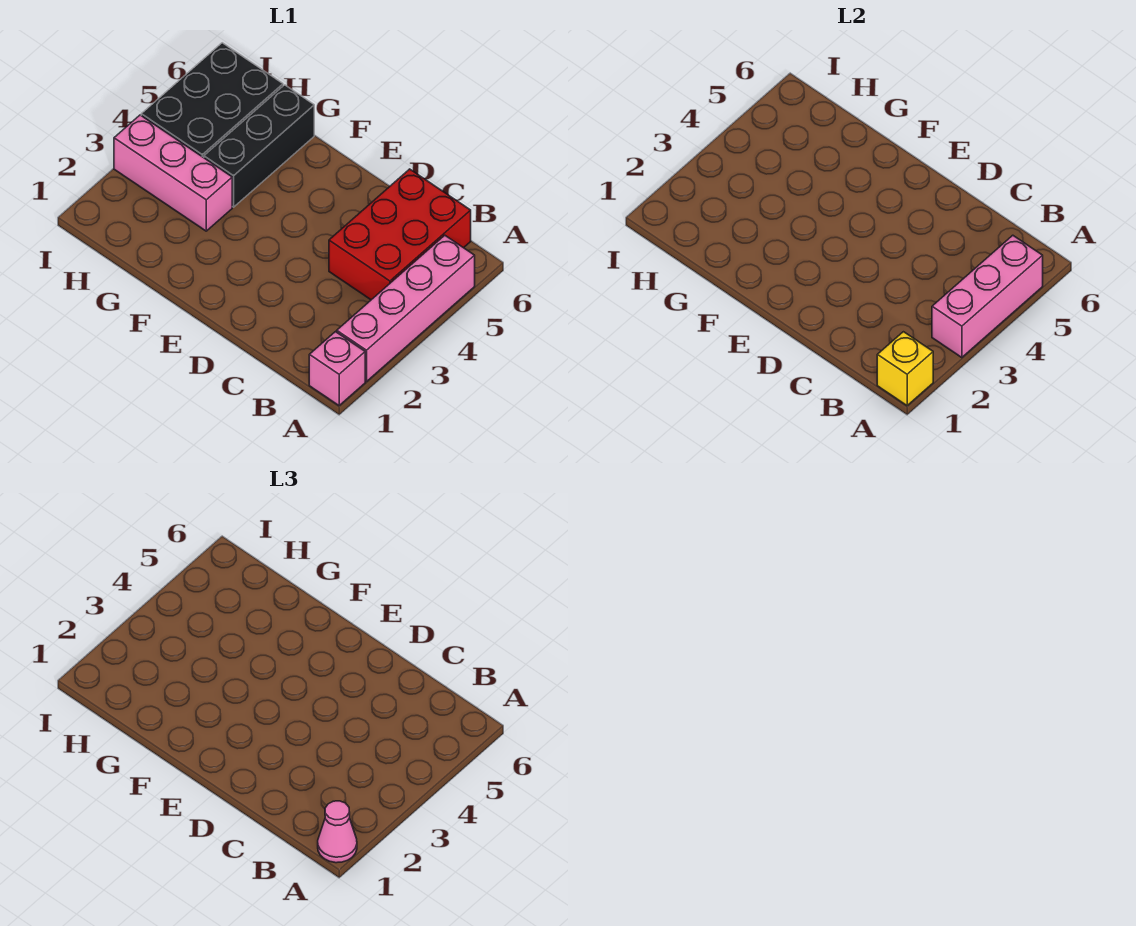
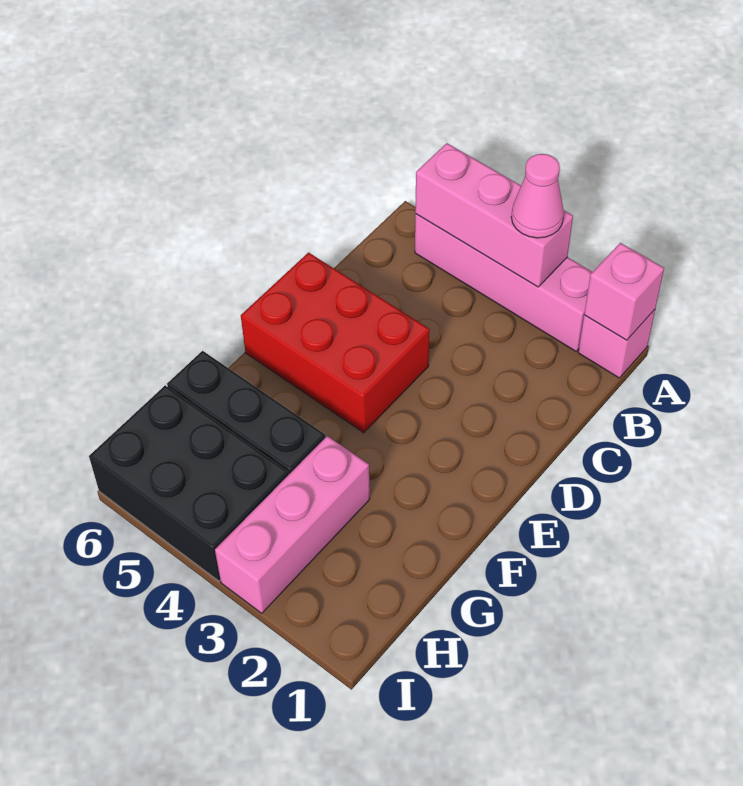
yellow 1x1 brick [877,332,933,406] -> pink 1x1 brick [584,243,664,340]
pink 1x1 cone [318,801,357,863] -> pink 1x1 cone moved to [511,154,564,238]
red 2x3 brick [329,169,471,300] -> red 2x3 brick moved to [241,253,430,433]

